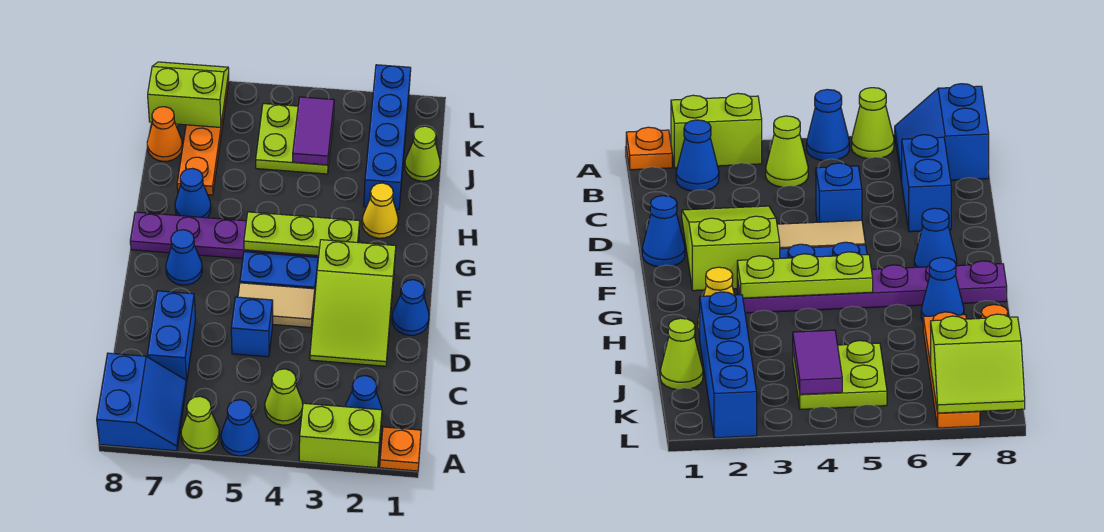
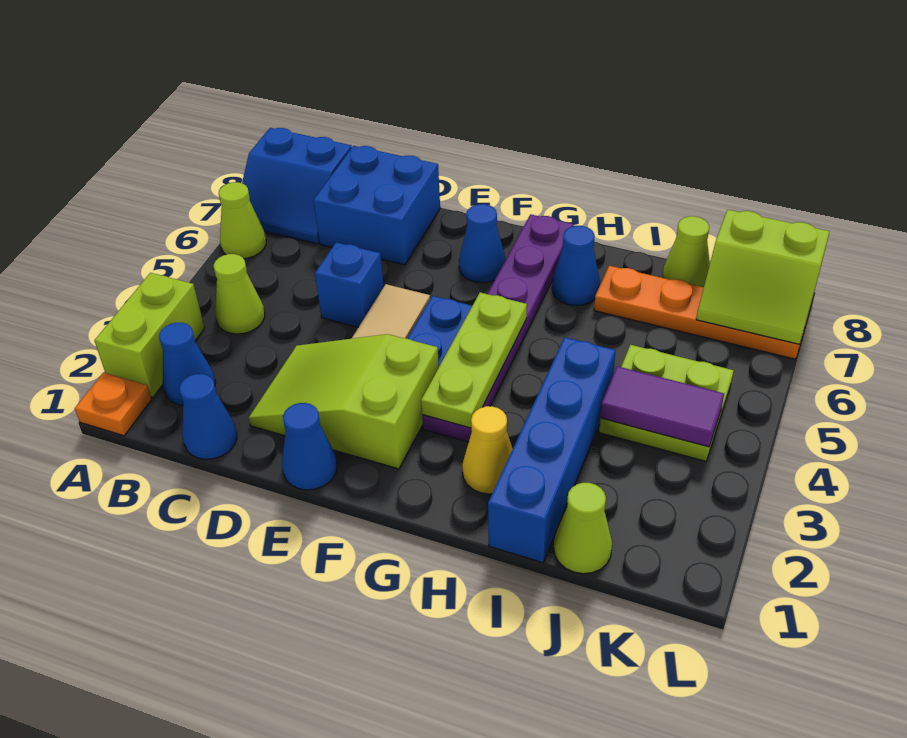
blue 1x1 cone [221,400,259,456] -> blue 1x1 cone moved to [180,374,237,459]
blue 1x2 brick [147,291,196,383] -> blue 2x2 brick [313,146,440,265]
blue 1x4 brick [364,65,411,209] -> blue 1x4 brick turned to [488,337,616,563]
orange 1x1 cone [147,107,182,161] -> lime 1x1 cone [662,216,710,287]
lime 2x2 slope [148,62,229,127] -> lime 2x2 slope turned to [696,210,830,344]

